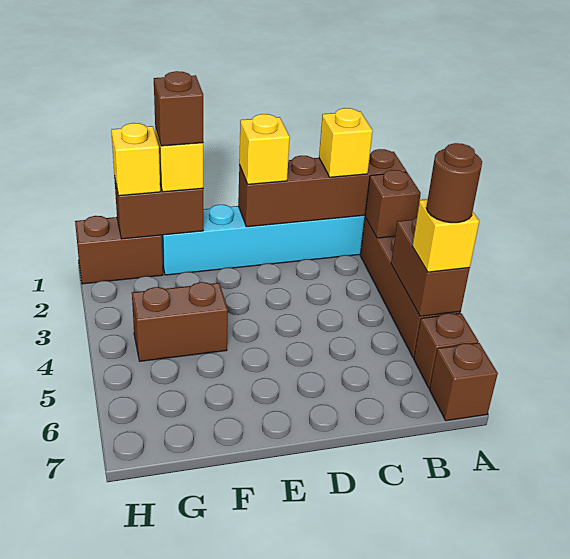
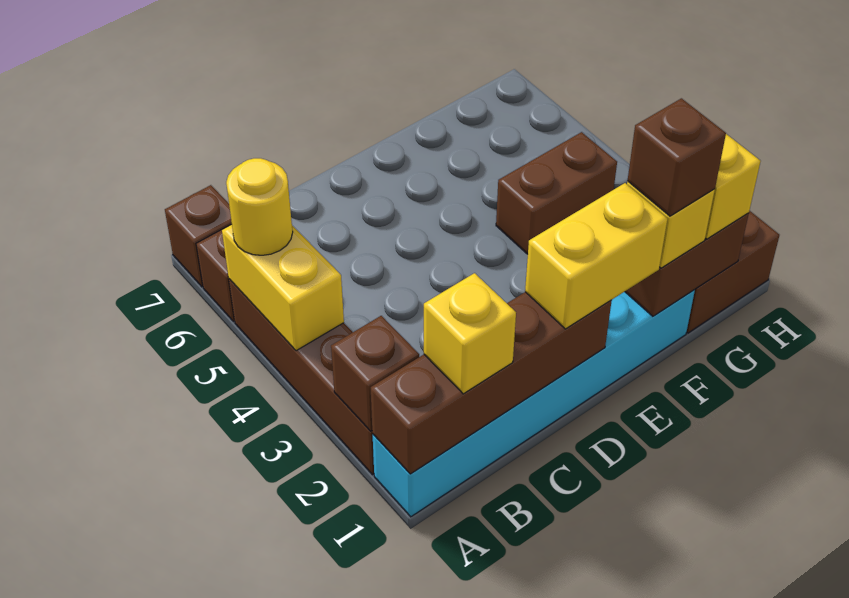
brown 1x2 brick [391,217,470,316] -> yellow 1x2 brick [222,225,344,351]
yellow 1x1 brick [412,199,479,272] -> yellow 1x1 round brick [226,158,293,255]
brown 1x1 round brick [426,143,482,223] -> none
yellow 1x1 brick [239,114,290,184] -> yellow 1x2 brick [525,183,667,329]

